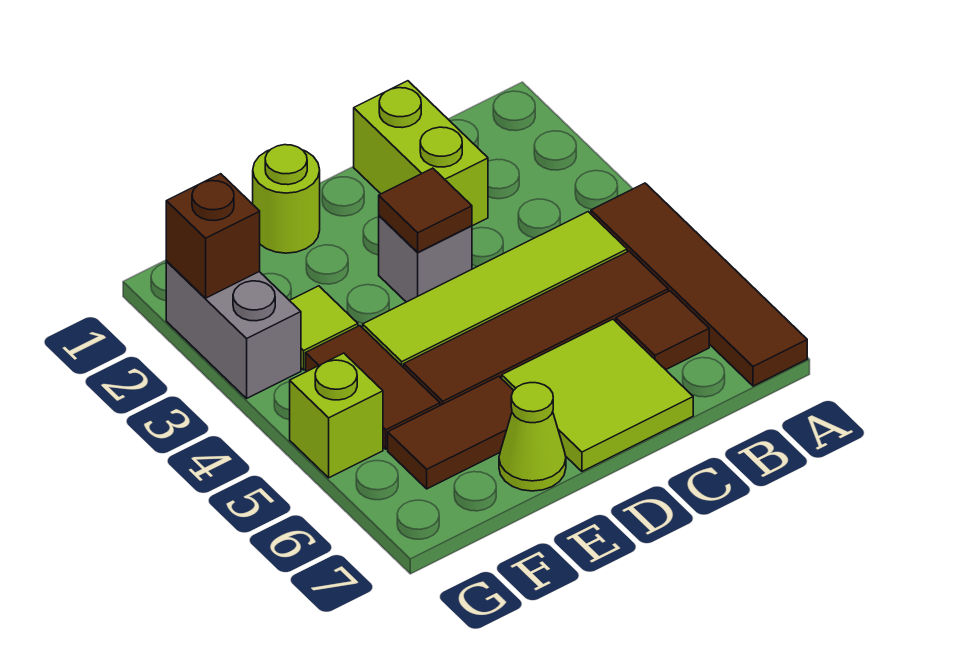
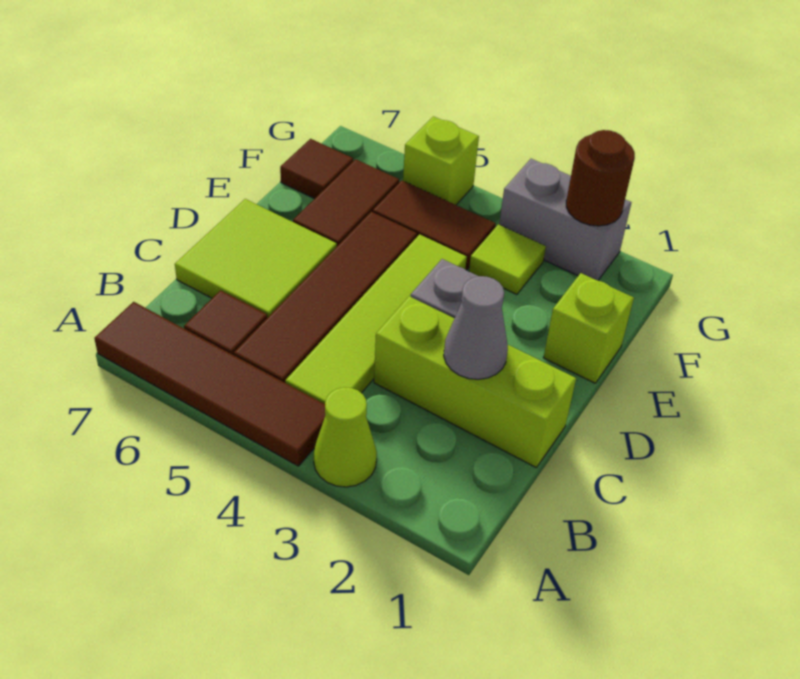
lime 1x2 brick [354,81,488,226] -> lime 1x3 brick [374,296,576,468]
none -> grey 1x1 cone [444,276,508,379]
brown 1x1 tile [379,168,472,252] -> brown 1x1 tile moved to [280,139,353,199]
lime 1x1 round brick [253,145,320,253] -> lime 1x1 brick [543,273,634,383]
lime 1x1 cone [499,383,566,491] -> lime 1x1 cone moved to [313,387,377,487]
brown 1x1 brick [166,174,260,298] -> brown 1x1 round brick [566,130,635,226]

